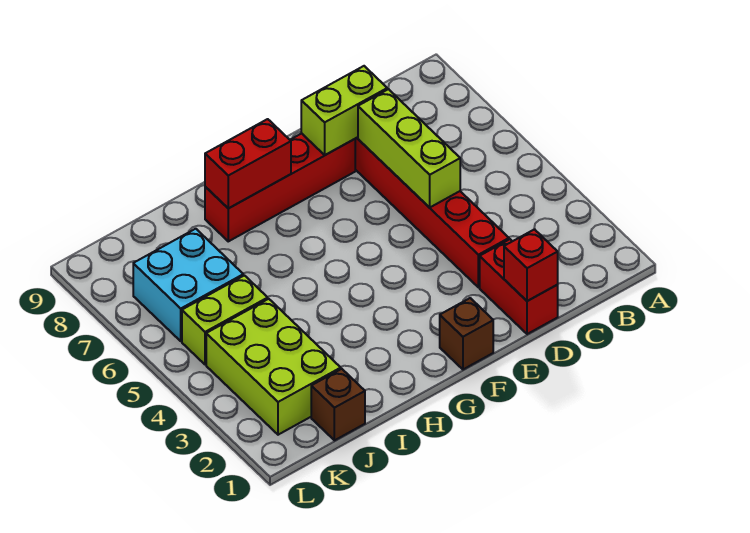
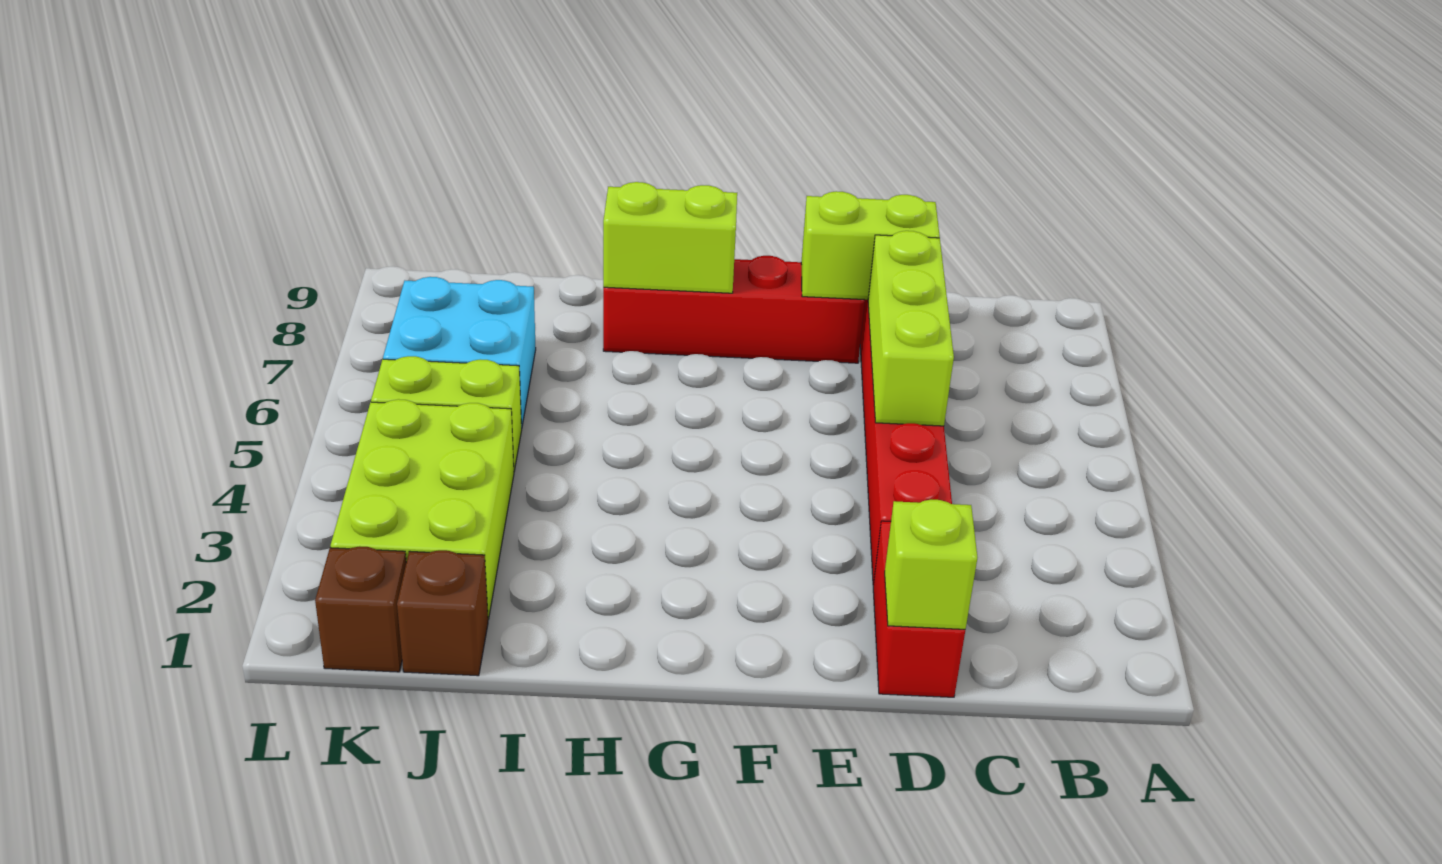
red 1x1 brick [504,229,558,301] -> lime 1x1 brick [885,500,977,629]
brown 1x1 brick [440,298,493,369] -> brown 1x1 brick moved to [315,546,406,672]
red 1x2 brick [205,119,291,208] -> lime 1x2 brick [603,182,737,293]

